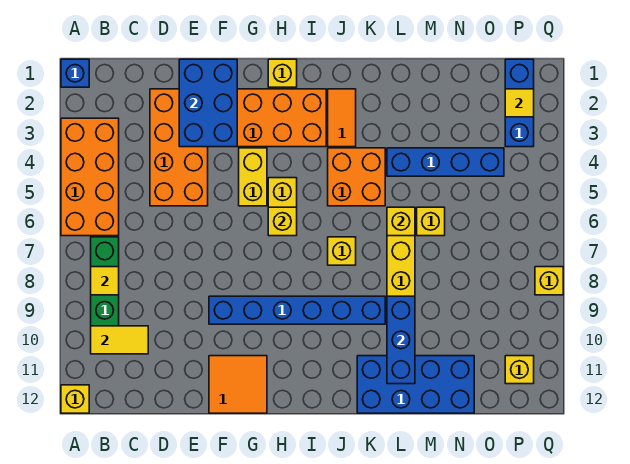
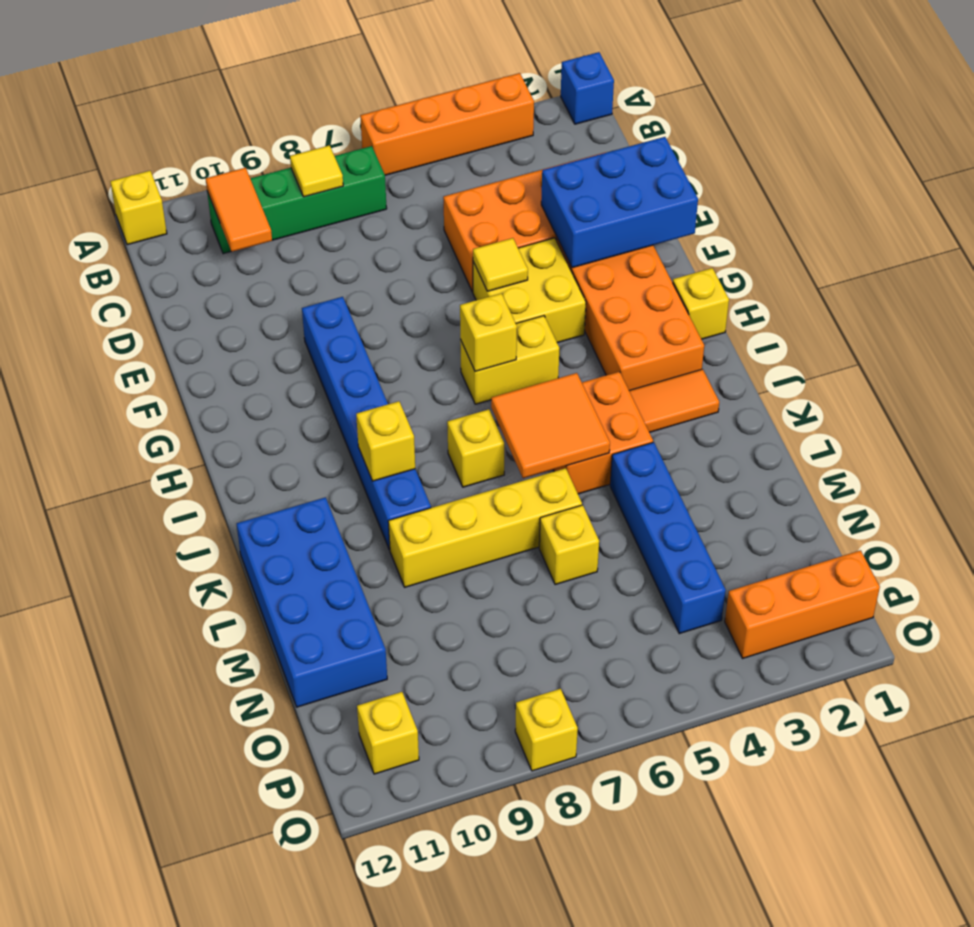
orange 2x4 brick [61,118,119,236] -> orange 1x4 brick [360,73,534,175]
yellow 1x2 tile [91,326,148,354] -> orange 1x2 tile [206,168,272,252]
orange 2x2 tile [209,356,267,413] -> orange 2x2 tile moved to [491,373,610,478]
yellow 1x2 brick [239,148,267,206] -> yellow 2x2 brick [473,238,586,343]
yellow 1x1 brick [387,207,415,236] -> yellow 1x1 brick moved to [356,401,415,481]
blue 1x3 brick [387,296,415,384] -> none
blue 1x3 brick [505,59,534,147] -> orange 1x3 brick [725,550,880,659]
yellow 1x1 tile [505,89,534,117] -> yellow 1x1 tile moved to [473,238,528,291]

